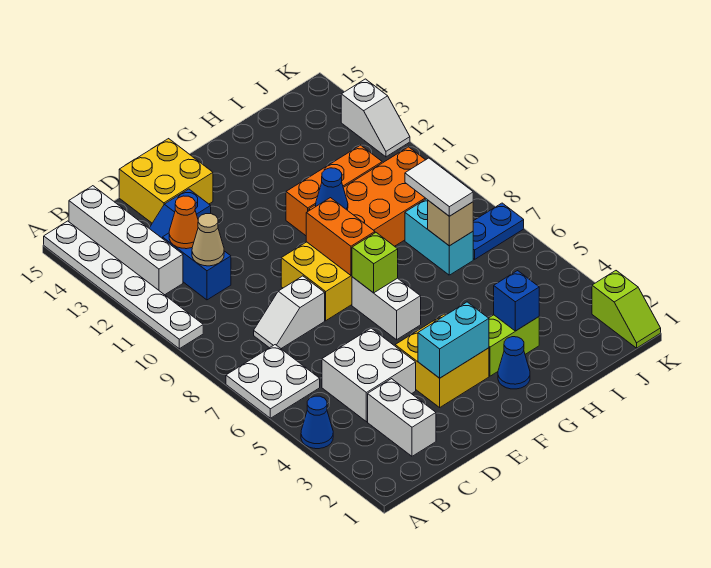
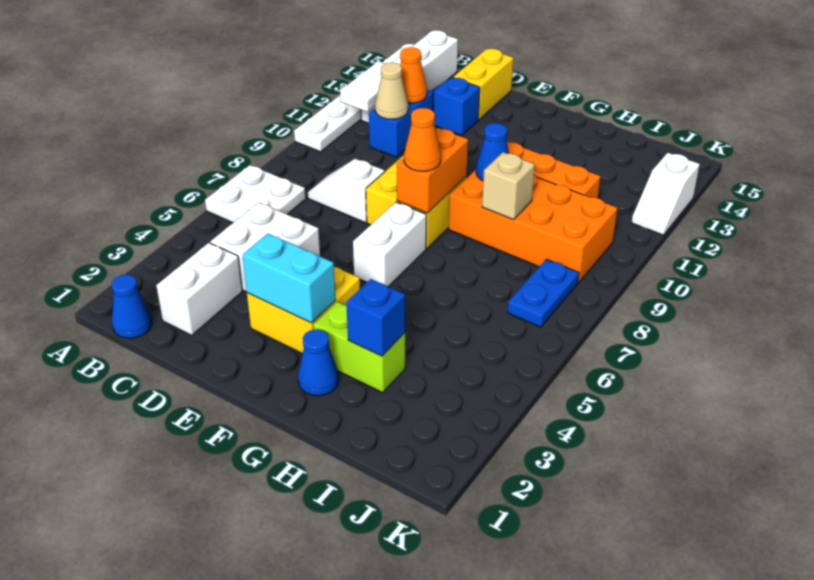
blue 1x1 cone [301,396,333,449] -> blue 1x1 cone moved to [112,274,152,338]
yellow 2x2 brick [119,139,213,223] -> yellow 1x2 brick [453,49,513,120]
lime 1x1 brick [352,233,398,293] -> none
none -> orange 1x1 cone [404,108,441,171]
cyan 1x2 brick [405,199,473,275] -> none
tan 1x1 brick [428,201,473,246] -> tan 1x1 brick moved to [482,152,535,220]
white 1x2 tile [405,158,473,216] -> white 1x2 tile moved to [340,61,385,112]
blue 1x2 plate [473,203,524,259] -> blue 1x2 plate turned to [508,259,579,327]
lime 1x2 slope [592,271,661,348] -> none

